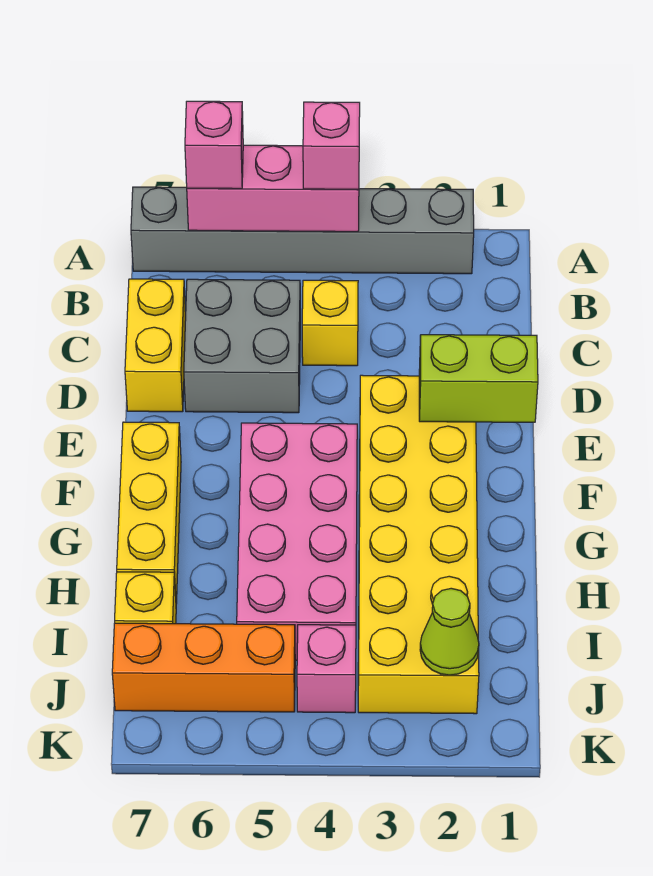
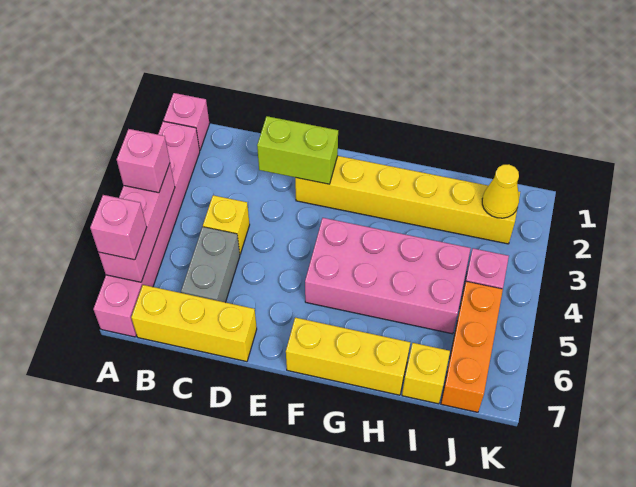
none -> pink 1x1 brick [164,93,210,150]
grey 1x6 brick [131,187,474,274] -> pink 1x6 brick [94,121,200,337]
grey 2x2 brick [184,279,300,413] -> grey 1x2 brick [181,227,240,302]
yellow 1x2 brick [125,279,186,412] -> yellow 1x3 brick [131,285,257,362]
lime 1x2 brick [419,335,538,422] -> lime 1x2 brick turned to [257,116,338,184]
yellow 2x6 brick [358,375,479,714] -> yellow 1x6 brick [295,156,520,244]
lime 1x1 cone [420,588,479,675] -> yellow 1x1 cone [482,164,519,218]

